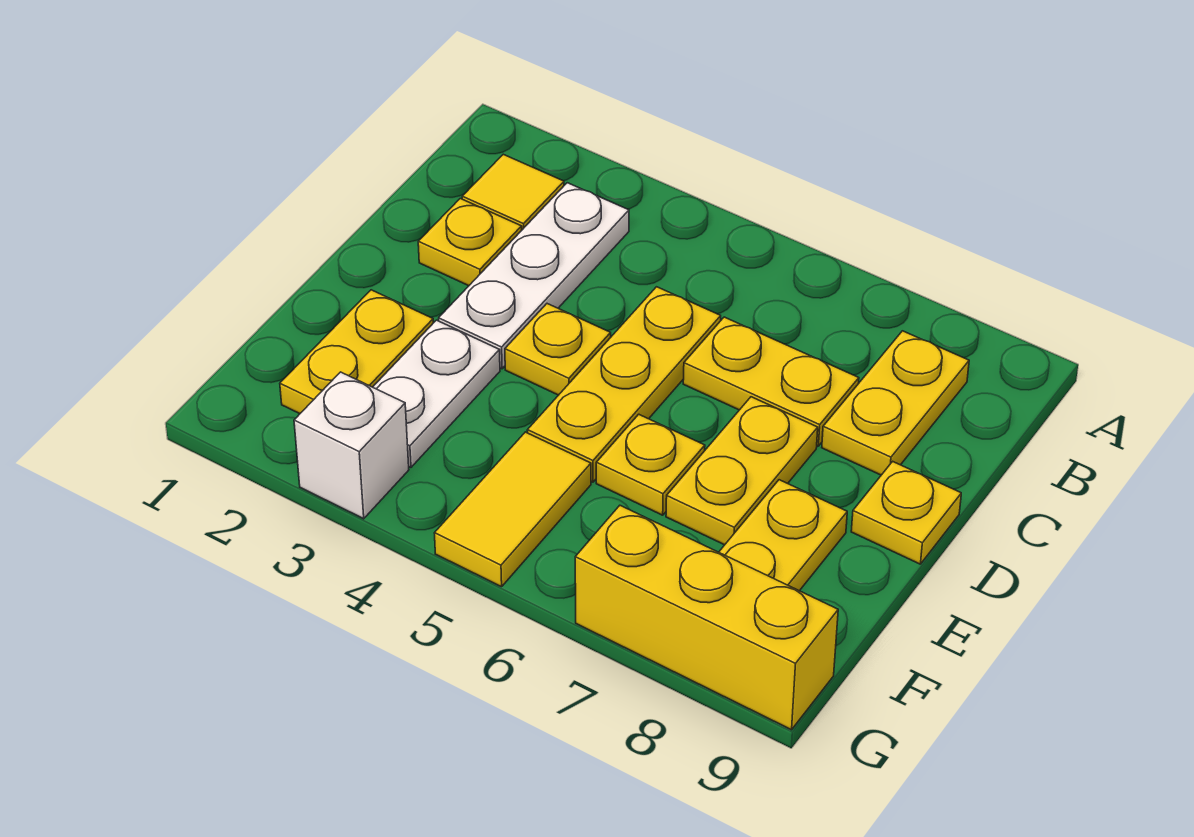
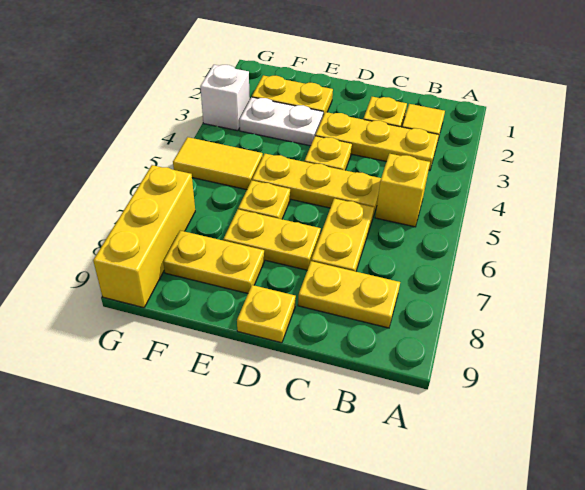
white 1x3 plate [439,183,629,369] -> yellow 1x3 plate [315,112,439,171]
none -> yellow 1x1 brick [375,154,430,227]

